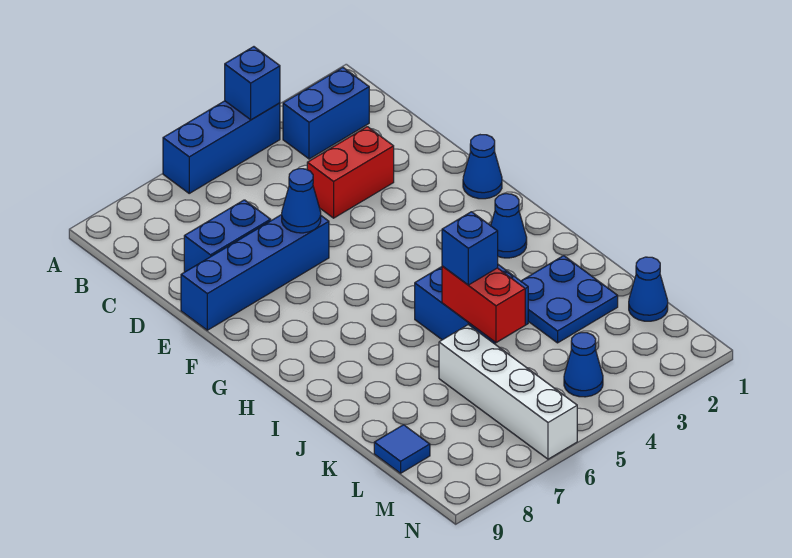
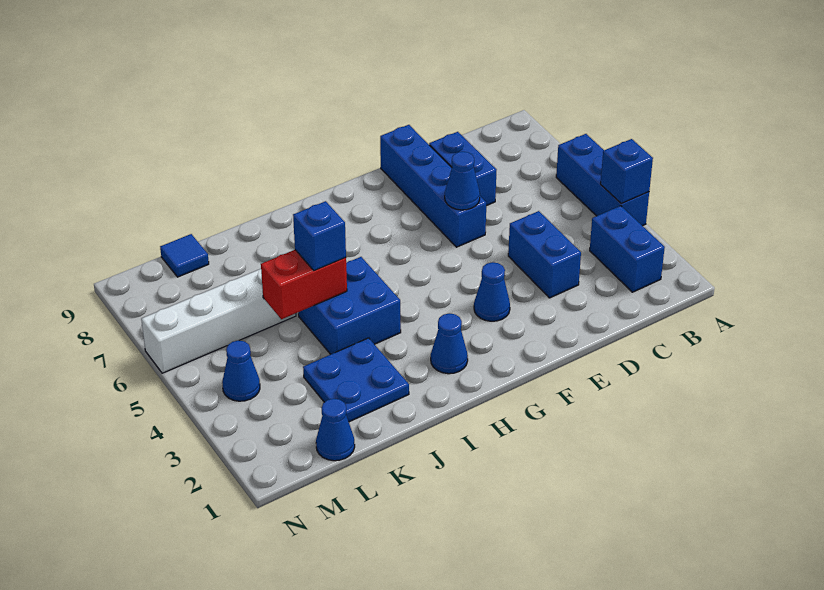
red 1x2 brick [307,127,394,218] -> blue 1x2 brick [508,211,581,298]
blue 1x1 cone [463,135,502,199] -> blue 1x1 cone moved to [474,262,510,321]

